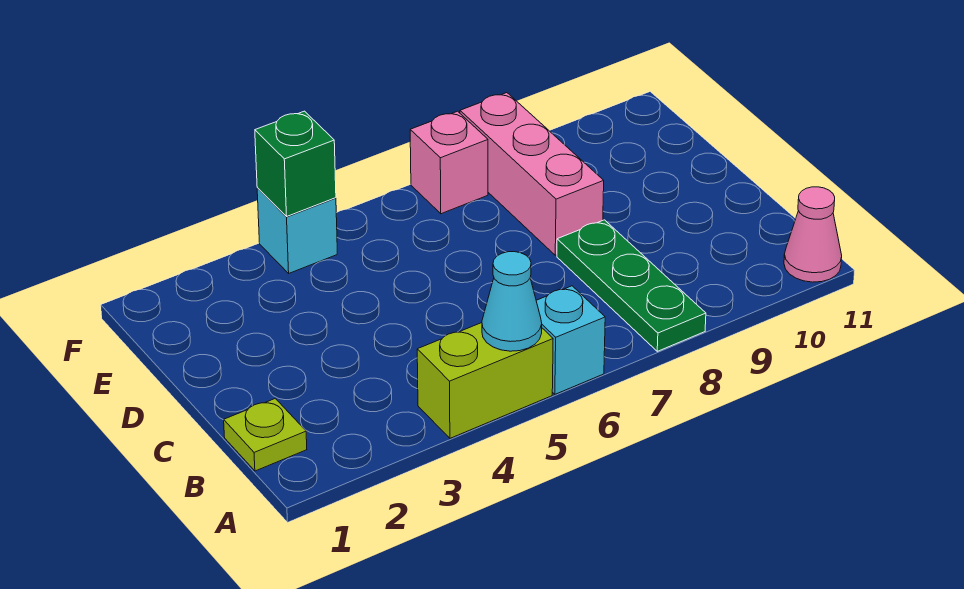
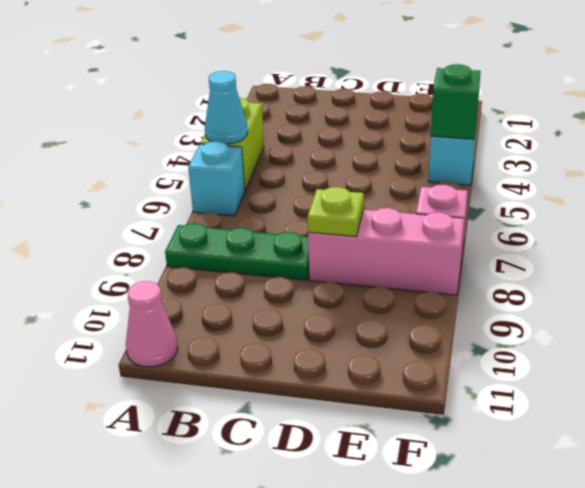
lime 1x1 plate [224,398,307,471] -> lime 1x1 plate moved to [308,187,364,237]

